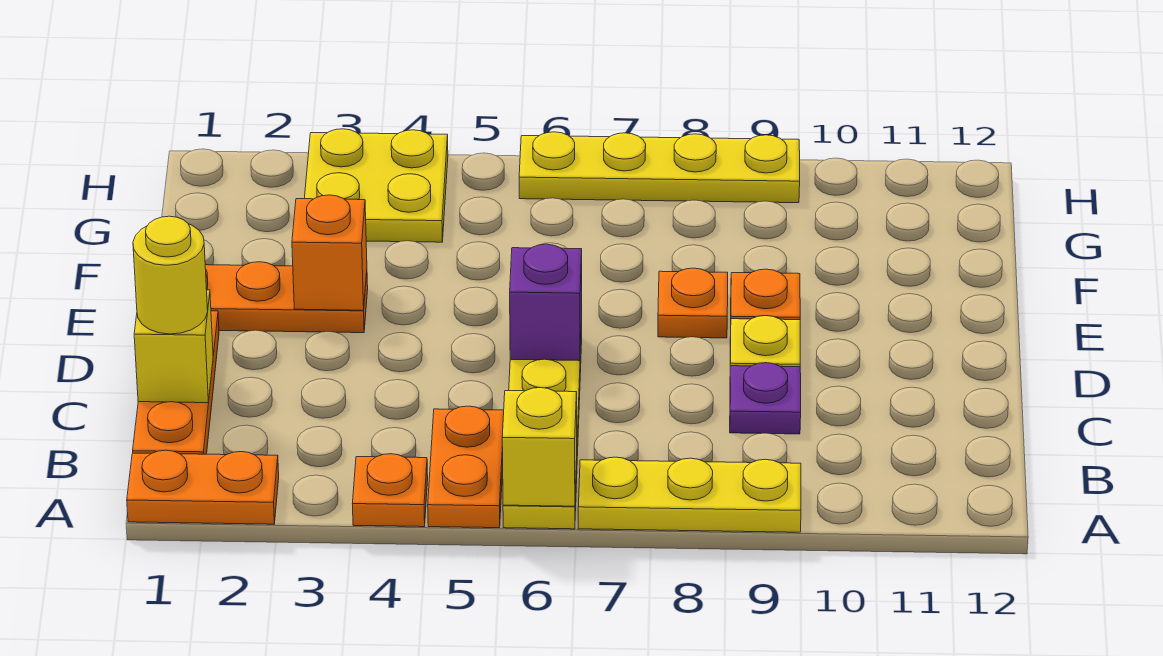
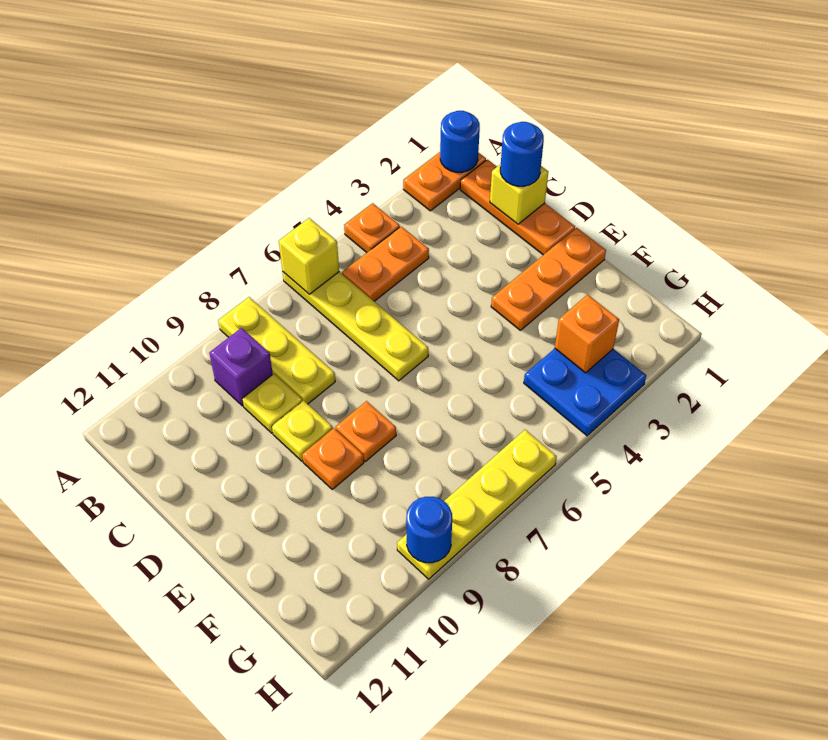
none -> blue 1x1 round brick [440,111,480,172]
orange 1x2 plate [428,406,504,528] -> orange 1x2 plate turned to [342,226,429,301]
yellow 1x3 plate [578,457,801,532] -> yellow 1x3 plate turned to [218,297,335,404]
yellow 1x1 round brick [133,216,208,334] -> blue 1x1 round brick [500,122,544,186]
purple 1x1 plate [730,363,801,434] -> yellow 1x1 plate [242,374,302,433]
purple 1x1 brick [510,244,582,361] -> purple 1x1 brick moved to [209,328,273,406]
orange 1x1 brick [292,195,367,310] -> orange 1x1 brick moved to [555,294,619,373]
yellow 2x2 plate [304,129,448,242] -> blue 2x2 plate [524,349,646,436]
none -> blue 1x1 round brick [406,497,452,563]

